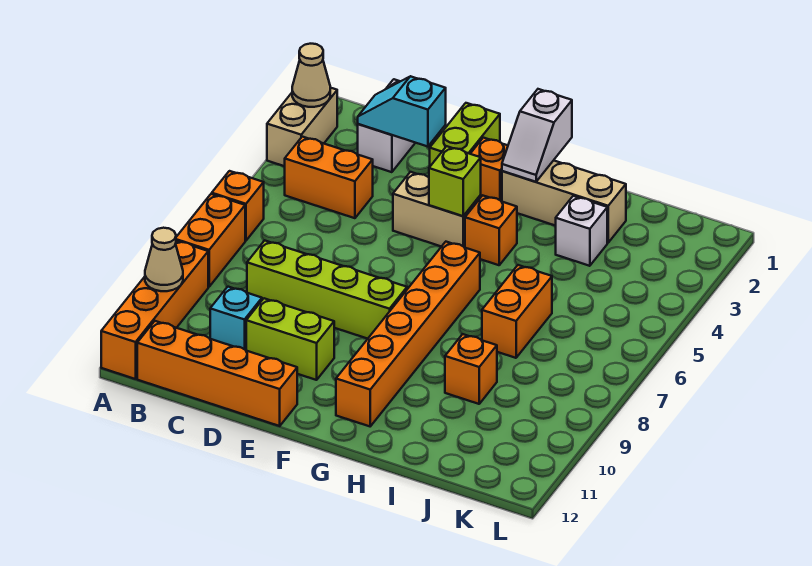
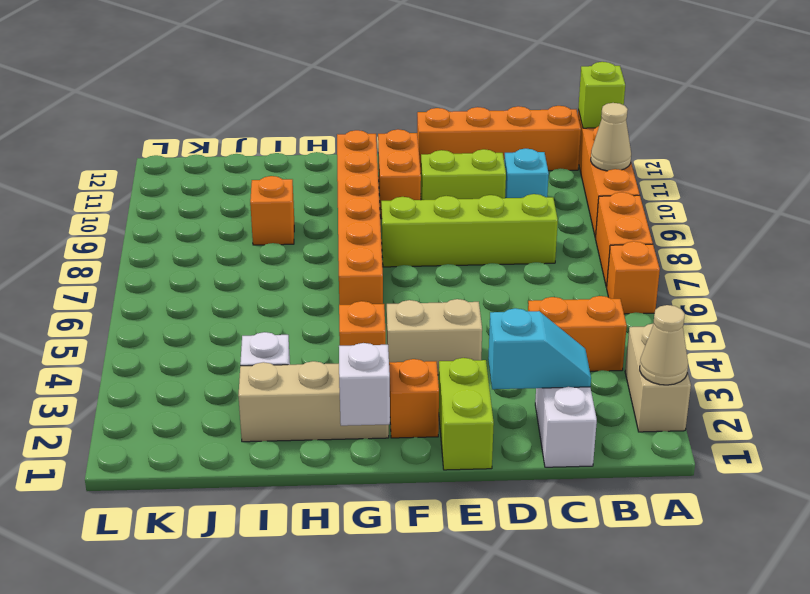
lime 1x1 brick [429,146,481,216] -> lime 1x1 brick moved to [578,62,625,128]
orange 1x2 brick [482,265,552,358] -> orange 1x2 brick moved to [378,129,421,219]

